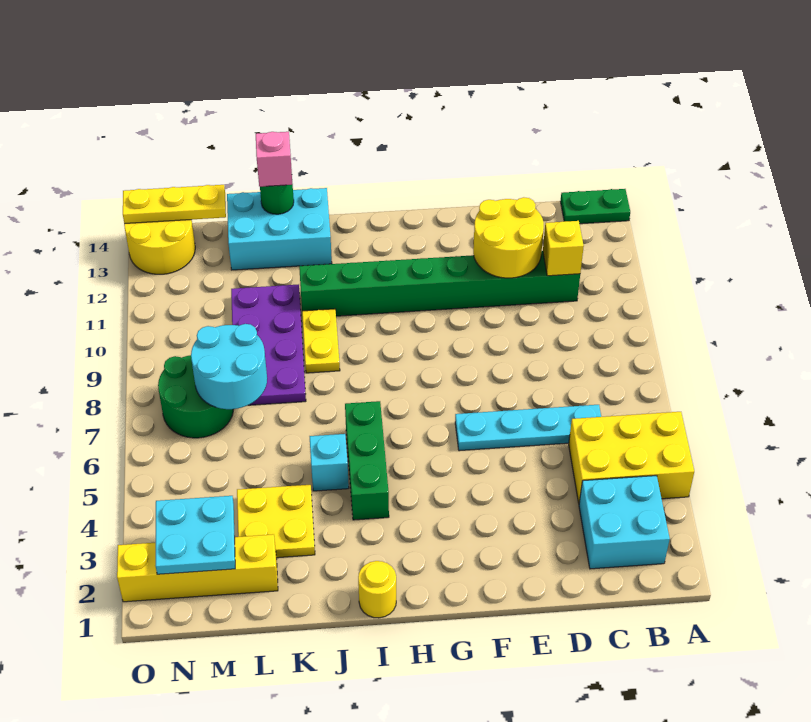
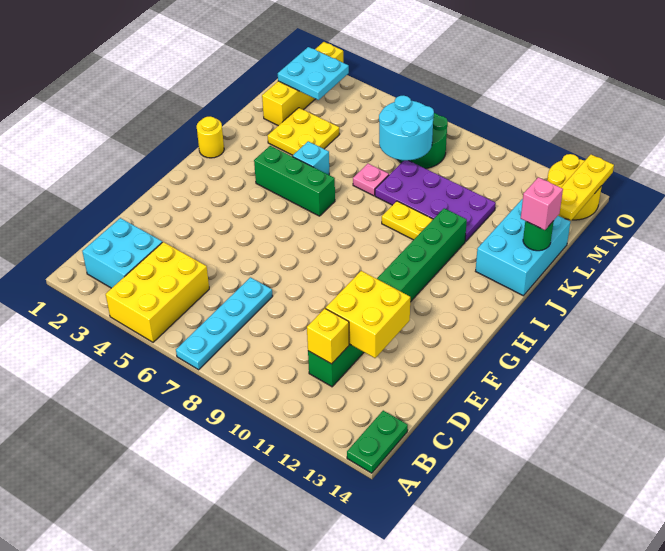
cyan 1x4 plate [455,405,601,451] -> cyan 1x4 plate moved to [176,277,273,370]
yellow 2x2 round brick [473,197,544,278] -> yellow 2x2 brick [325,271,410,358]
none -> pink 1x1 plate [353,164,389,196]

